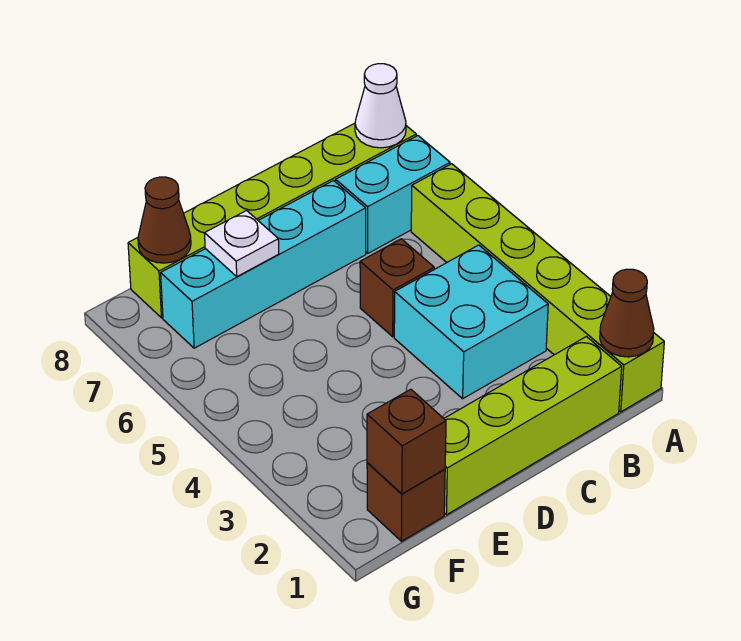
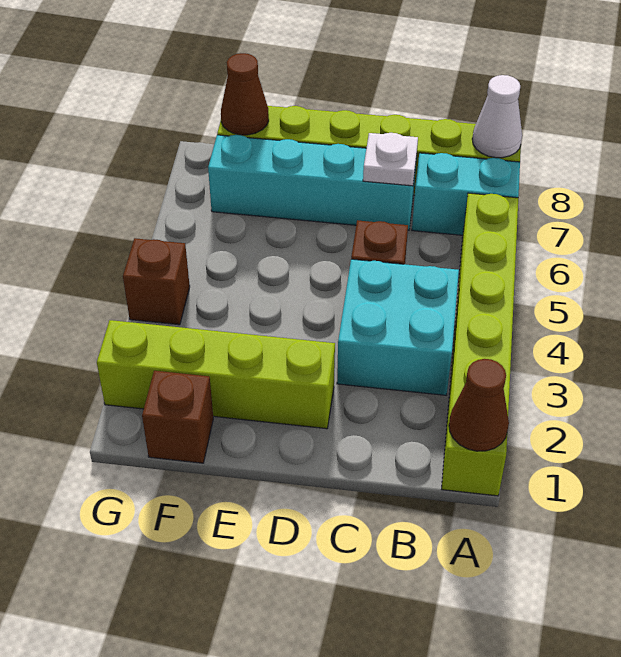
lime 1x4 brick [444,337,622,515] -> lime 1x4 brick moved to [97,320,335,429]
white 1x1 plate [205,211,279,277] -> white 1x1 plate moved to [363,133,418,186]
brown 1x1 brick [367,389,446,494] -> brown 1x1 brick moved to [123,238,190,325]

